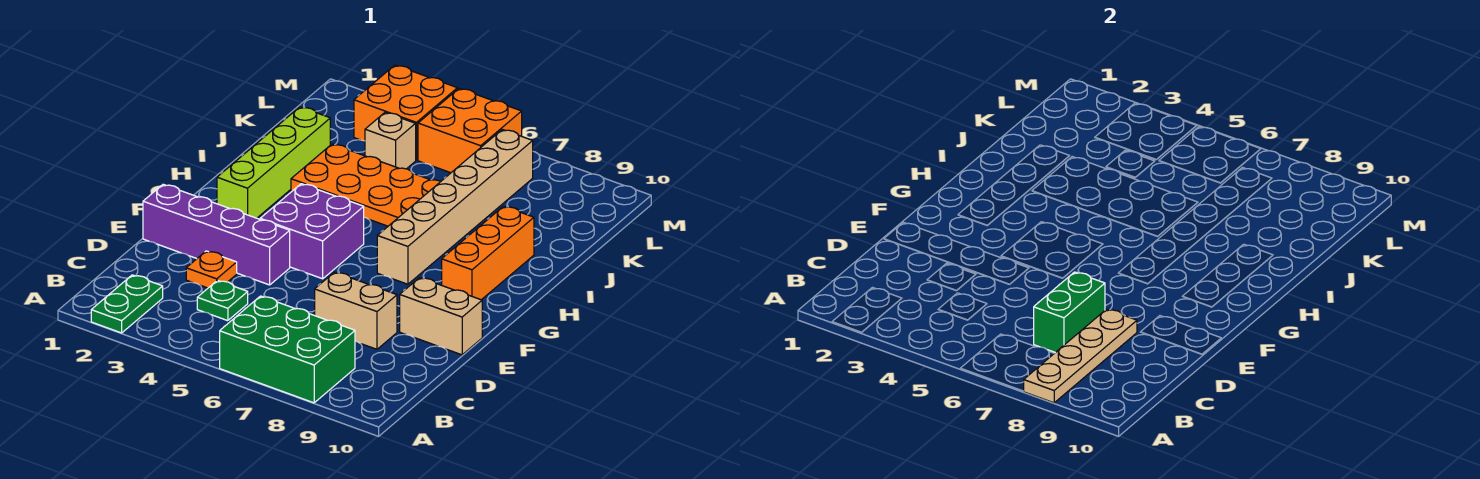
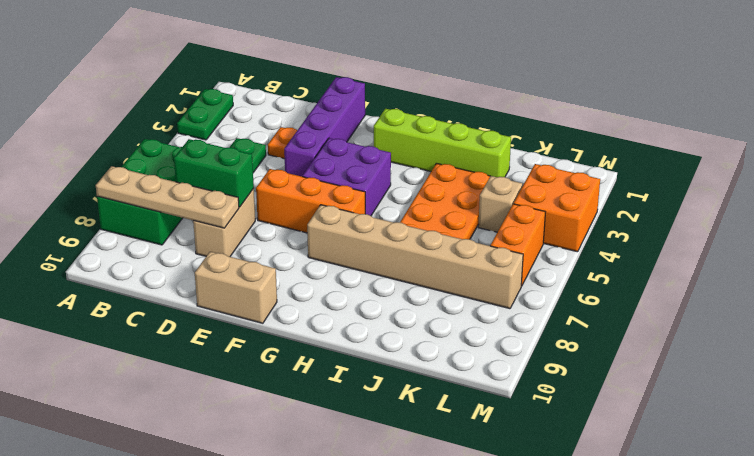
green 1x2 plate [91,275,163,333] -> green 1x2 plate turned to [177,89,233,140]
tan 1x2 brick [400,278,482,355] -> tan 1x2 brick turned to [195,252,277,323]
orange 1x3 brick [442,206,534,300] -> orange 1x3 brick moved to [256,169,365,233]
orange 2x2 brick [418,88,522,173] -> orange 1x2 brick [491,204,545,286]

